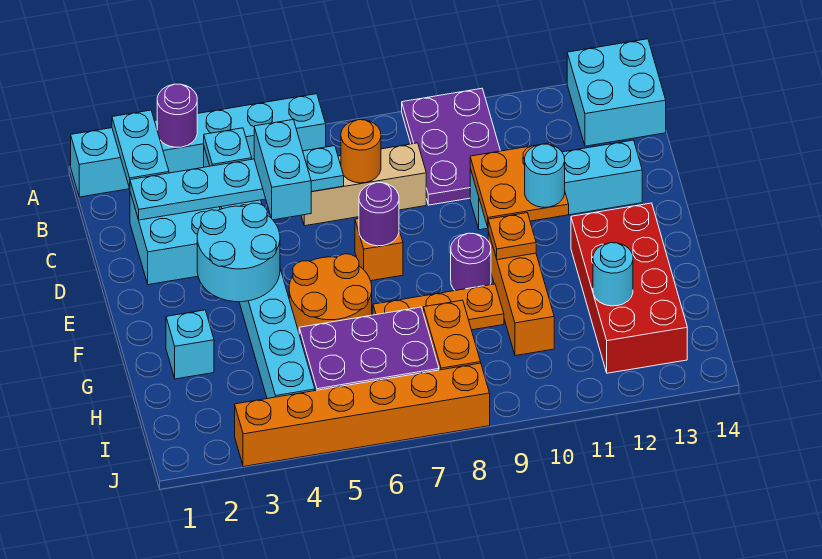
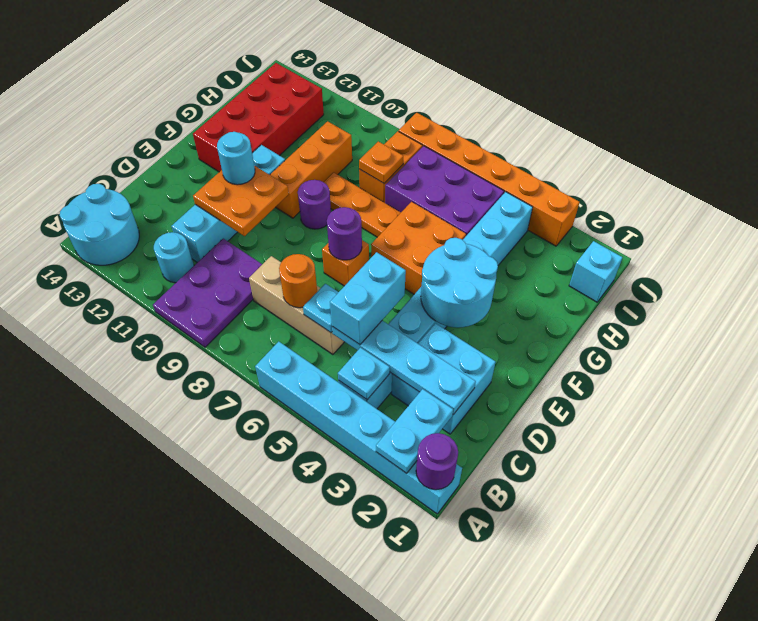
purple 1x1 round brick [157,84,197,147] -> purple 1x1 round brick moved to [416,433,458,490]
cyan 2x2 brick [567,39,666,146] -> cyan 2x2 round brick [60,184,139,265]
cyan 1x4 brick [470,140,642,230] -> cyan 1x4 brick turned to [171,145,285,262]
orange 2x2 round brick [289,254,372,332] -> orange 2x2 brick [371,202,466,294]
orange 1x1 plate [488,213,536,260] -> orange 1x1 plate moved to [359,141,403,183]
cyan 1x1 brick [166,310,214,379] -> cyan 1x1 brick moved to [569,241,623,302]
cyan 1x1 round brick [593,243,633,306] -> cyan 1x1 round brick moved to [154,232,194,283]

